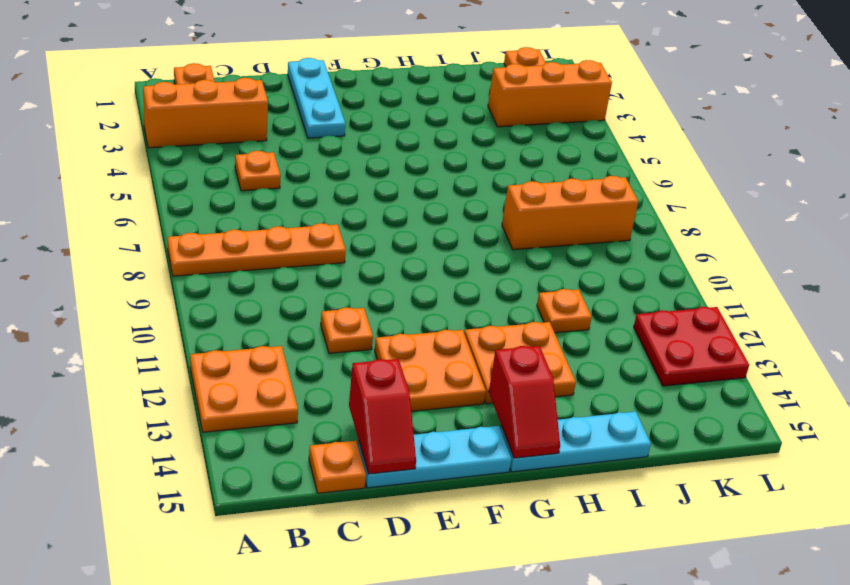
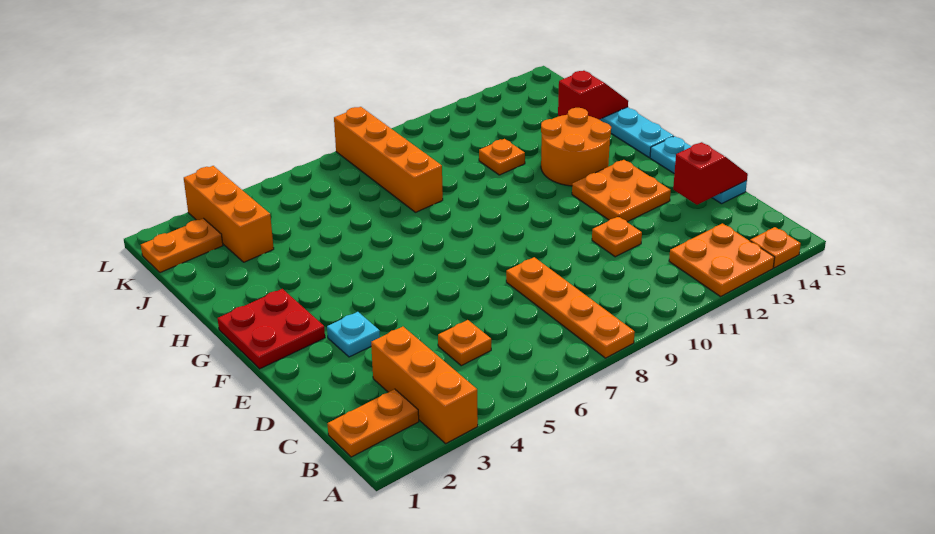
orange 1x1 plate [309,441,366,493] -> orange 1x1 plate moved to [750,227,801,268]
cyan 1x3 plate [288,58,346,138] -> cyan 1x1 plate [327,312,380,357]
orange 2x2 plate [464,322,576,404] -> orange 2x2 round brick [541,108,611,186]
red 1x2 slope [489,346,560,458] -> red 1x2 slope moved to [558,71,628,119]
orange 1x3 brick [502,176,638,250] -> orange 1x4 brick [334,107,443,212]
red 2x2 plate [634,307,749,386] -> red 2x2 plate moved to [217,289,325,369]

